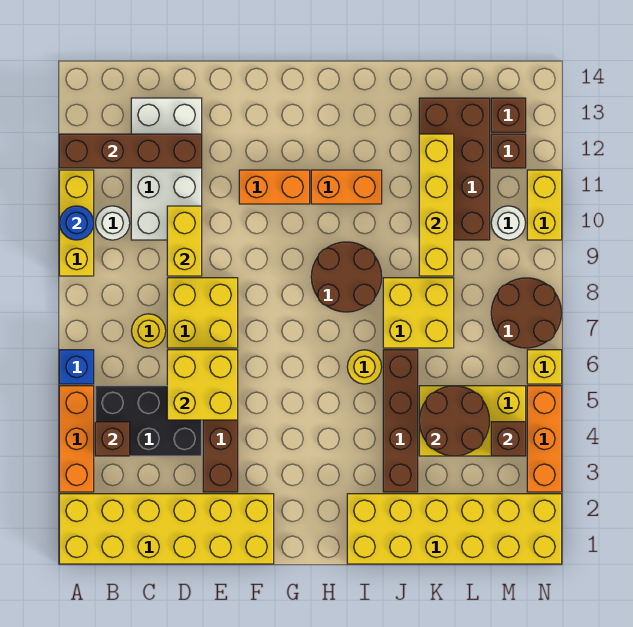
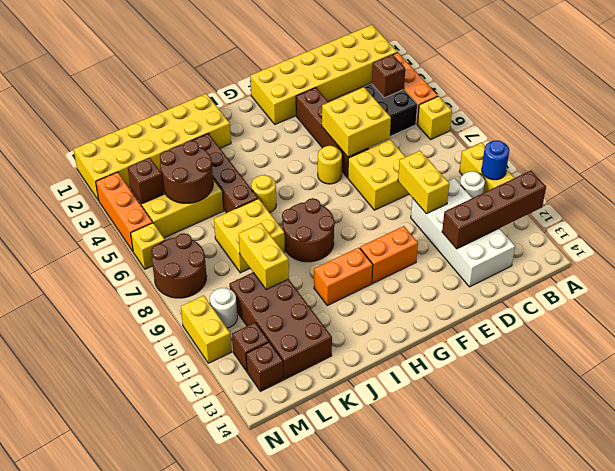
blue 1x1 brick [59,350,94,384] -> yellow 1x1 brick [418,96,452,139]
yellow 1x1 round brick [132,314,166,348] -> yellow 1x1 round brick moved to [318,146,342,184]
yellow 1x4 brick [419,134,454,276] -> yellow 1x2 brick [239,223,289,290]

